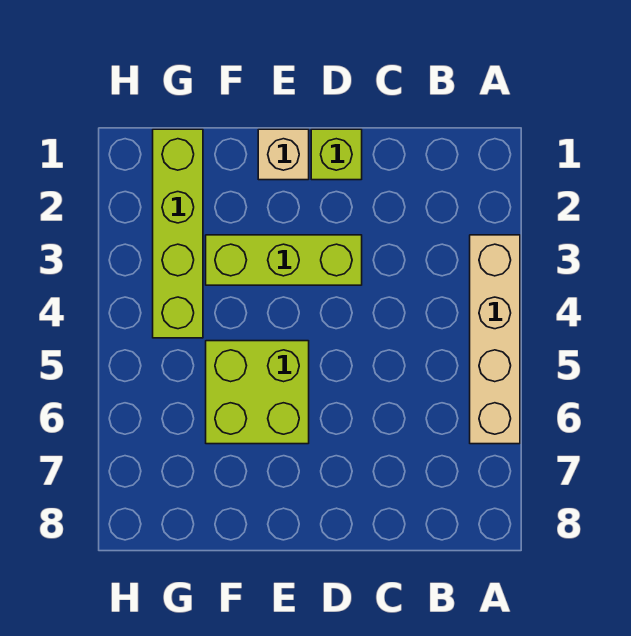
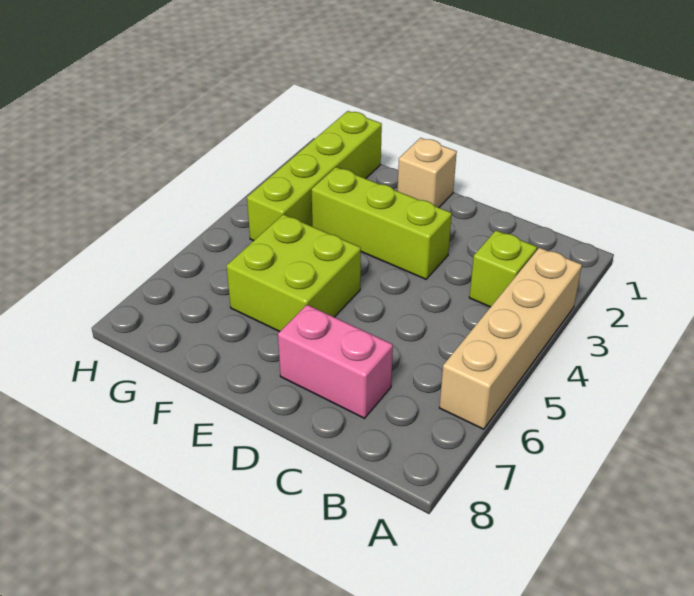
none -> pink 1x2 brick [278,305,393,418]
lime 1x1 brick [311,129,362,180] -> lime 1x1 brick moved to [469,231,537,307]

